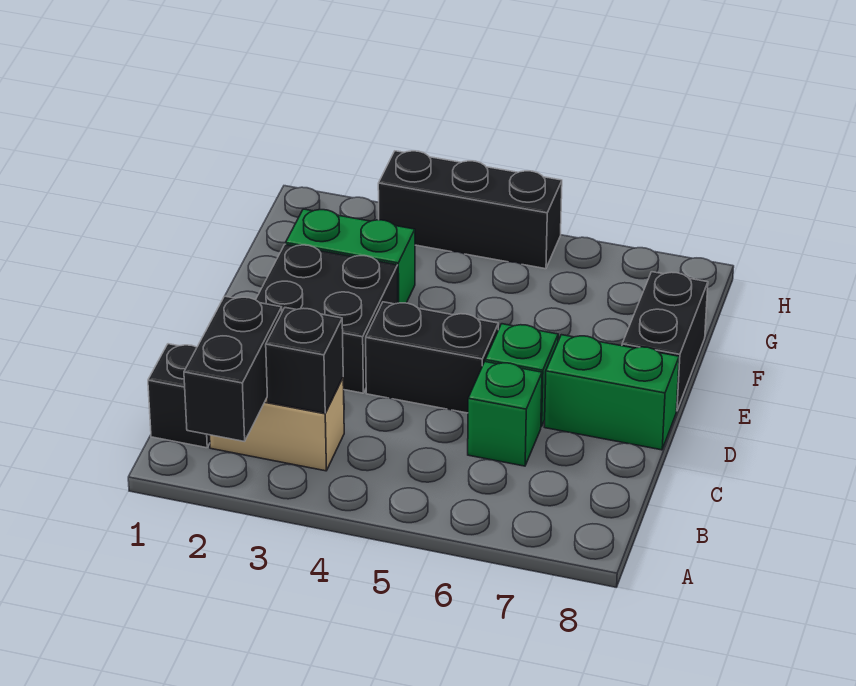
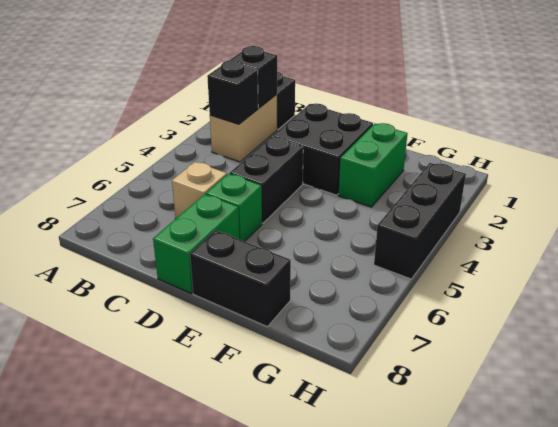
black 1x2 brick [184,296,282,442] -> black 1x1 brick [229,46,277,108]
green 1x1 brick [468,362,542,466] -> tan 1x1 brick [172,162,227,219]

